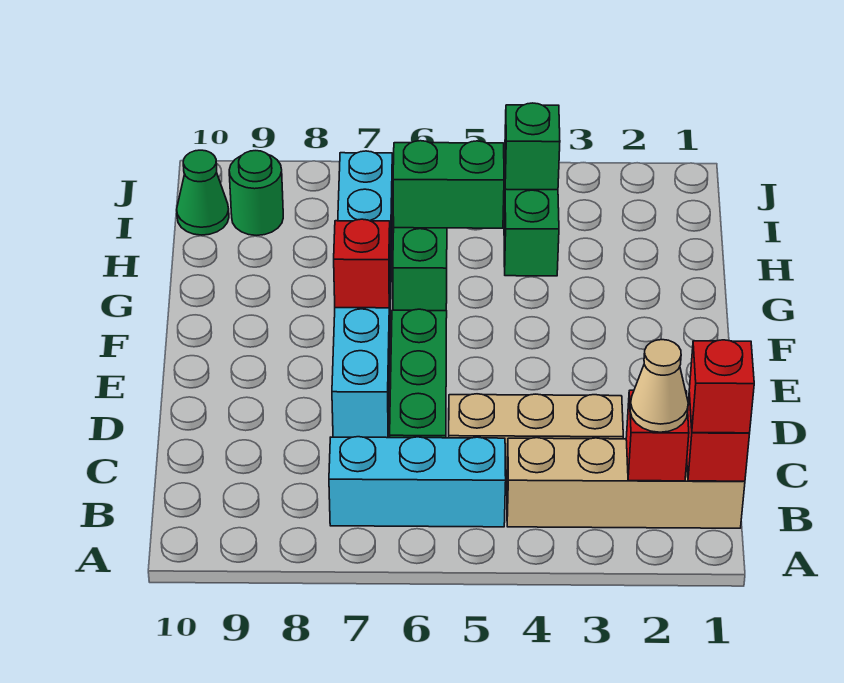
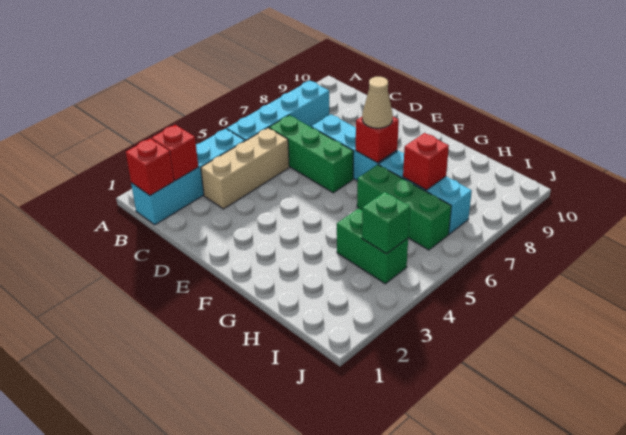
tan 1x4 brick [507,438,745,528] -> cyan 1x4 brick [131,129,245,225]
red 1x1 brick [689,340,754,433] -> red 1x1 brick moved to [403,133,449,190]
tan 1x1 cone [630,340,688,432] -> tan 1x1 cone moved to [362,77,393,128]
cyan 1x3 brick [329,437,506,527] -> cyan 1x4 brick [227,81,329,141]
green 1x2 brick [393,141,504,228] -> none
green 1x1 round brick [229,151,283,235] -> none
green 1x1 cone [177,150,229,235] -> none

